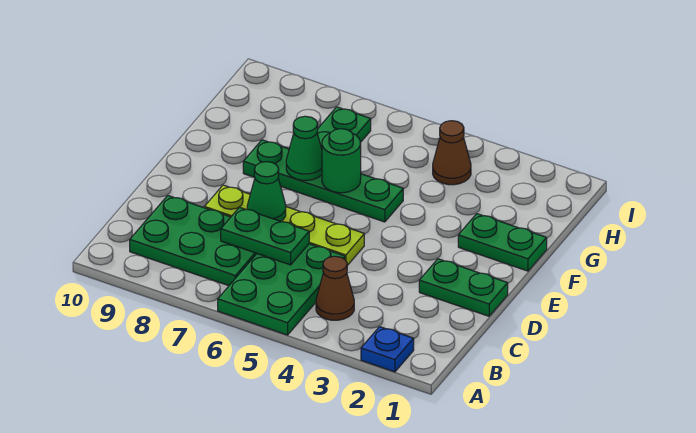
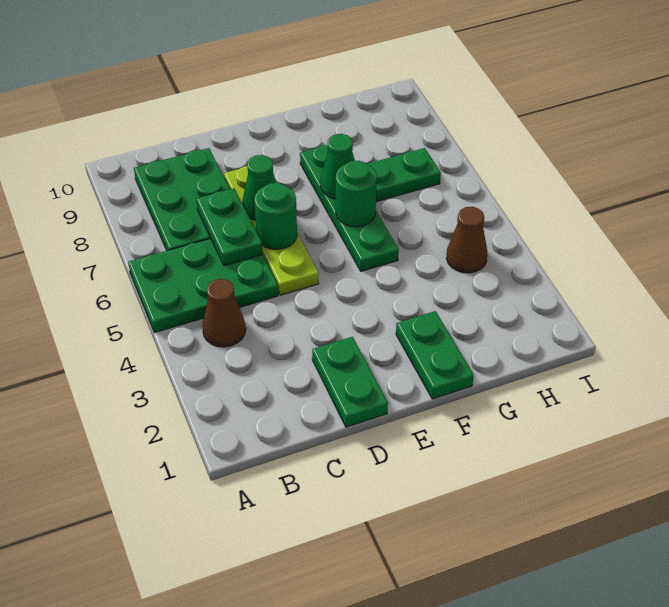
blue 1x1 plate [361,327,414,372] -> none
none -> green 1x1 round brick [254,183,297,249]

